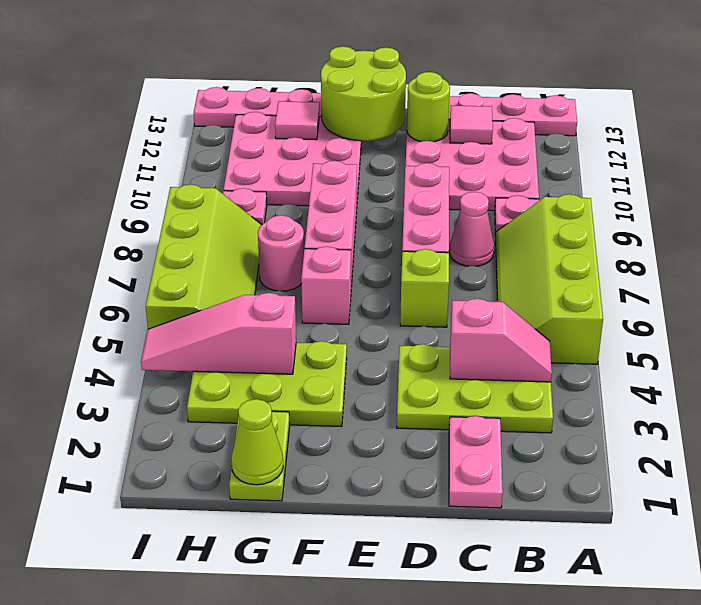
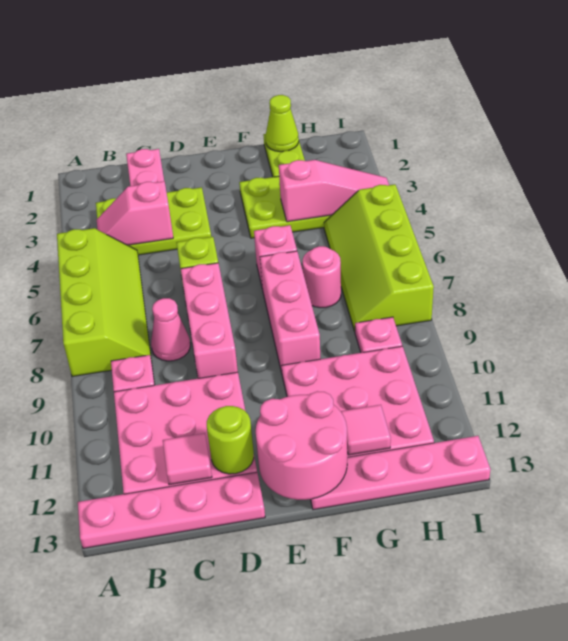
lime 2x2 round brick [321,46,406,141] -> pink 2x2 round brick [256,391,347,500]

